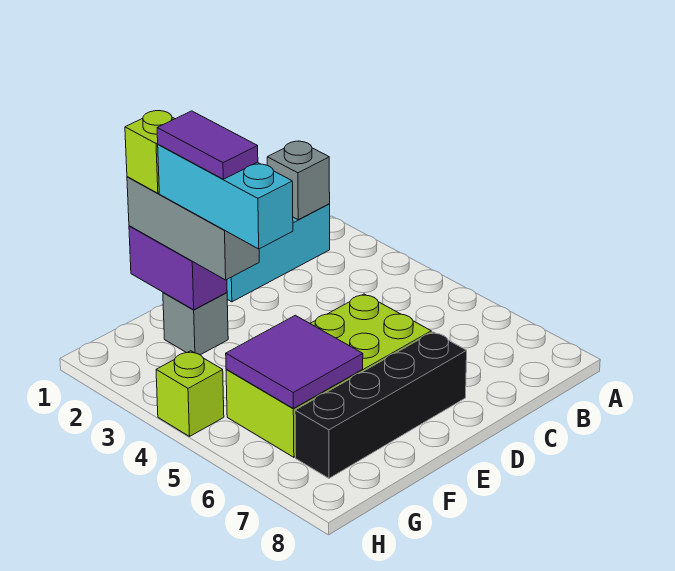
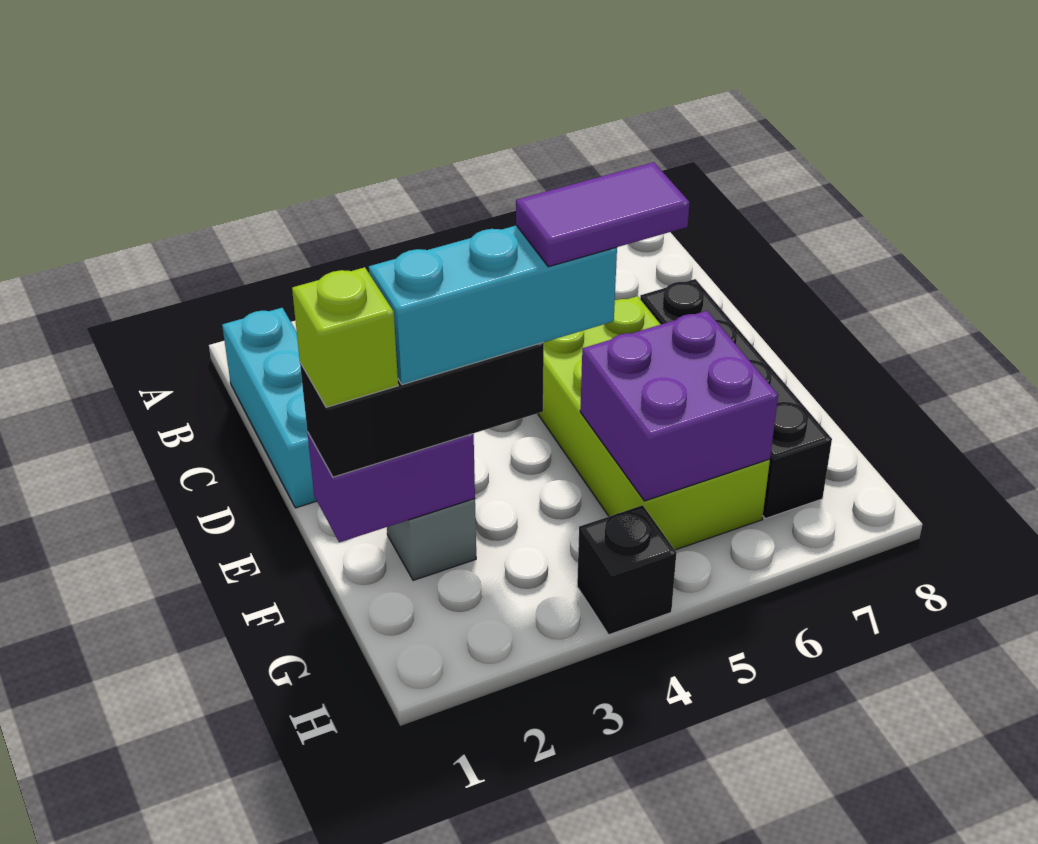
grey 1x1 brick [267,141,330,220] -> none
grey 1x3 brick [127,177,259,280] -> black 1x3 brick [300,343,544,477]
purple 1x2 tile [157,111,258,179] -> purple 1x2 tile moved to [516,162,690,267]
purple 2x2 tile [226,315,363,408] -> purple 2x2 brick [580,311,778,501]
lime 1x1 brick [156,351,224,436] -> black 1x1 brick [577,505,676,635]

